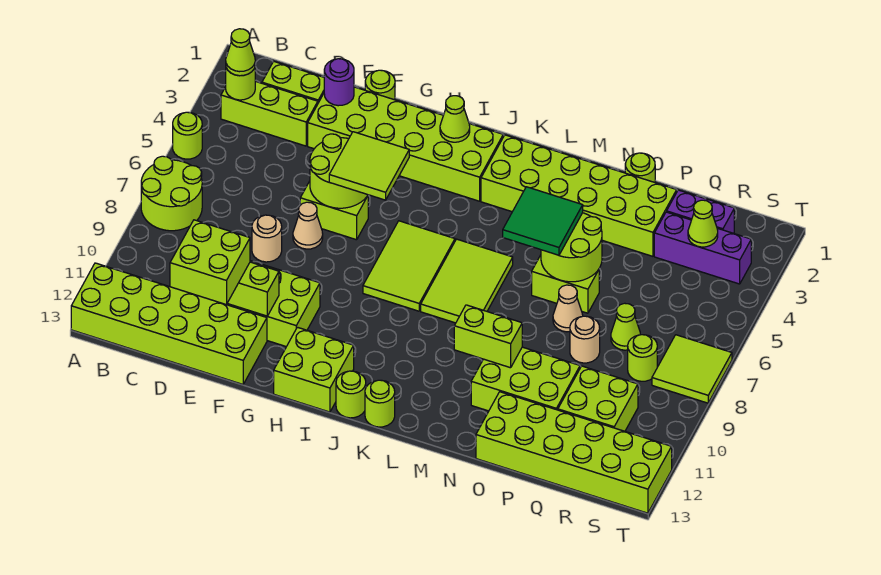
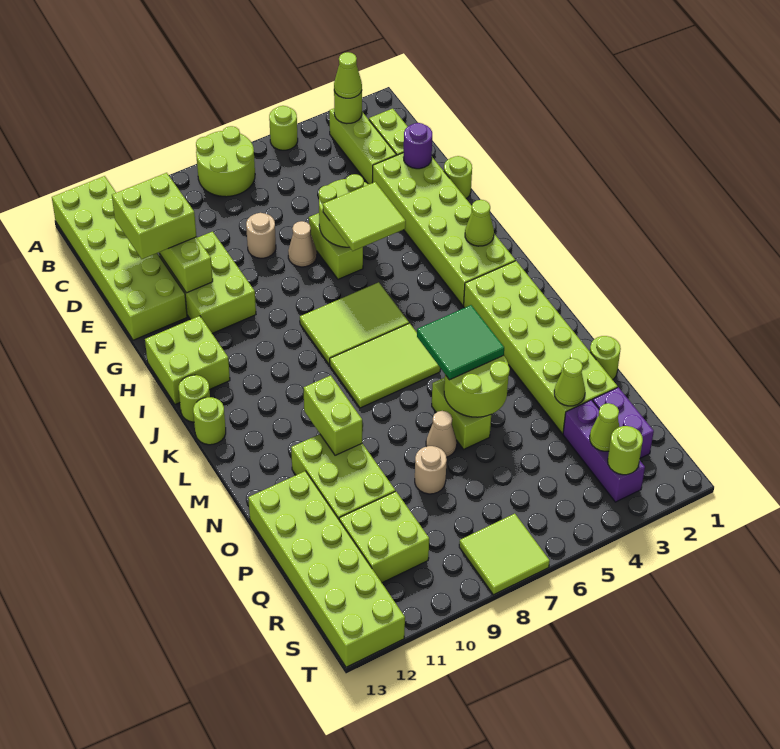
lime 1x1 cone [611,303,640,350] -> lime 1x1 cone moved to [554,358,585,406]
lime 1x1 round brick [628,335,657,381] -> lime 1x1 round brick moved to [608,426,643,475]

